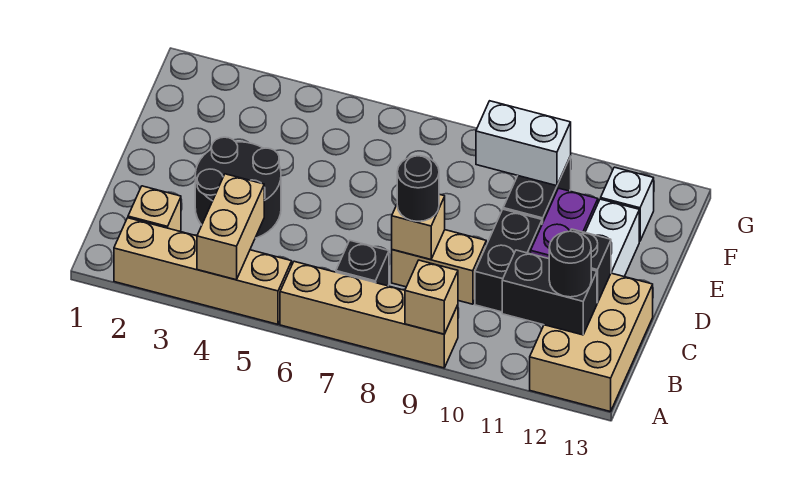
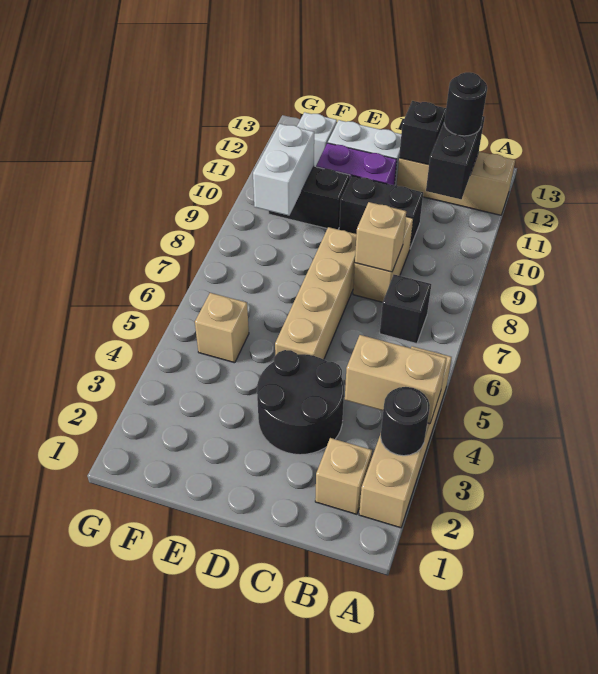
tan 1x4 brick [280,261,458,368] -> tan 1x4 brick moved to [275,227,357,360]
tan 1x1 brick [405,260,458,334] -> tan 1x1 brick moved to [195,293,249,363]
tan 2x3 brick [530,273,653,412] -> tan 1x3 brick [396,152,515,215]
black 1x1 round brick [397,156,439,221] -> black 1x1 round brick moved to [381,387,430,456]

